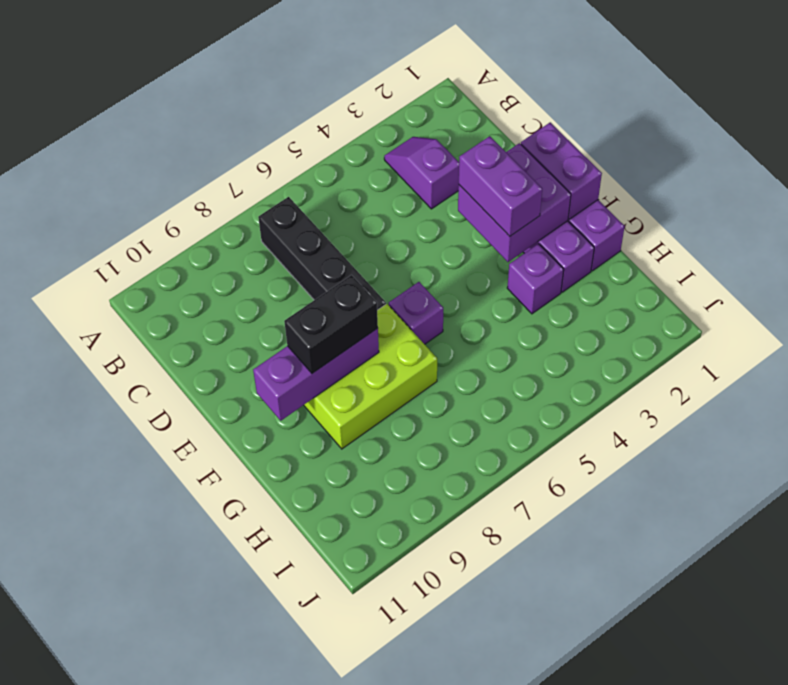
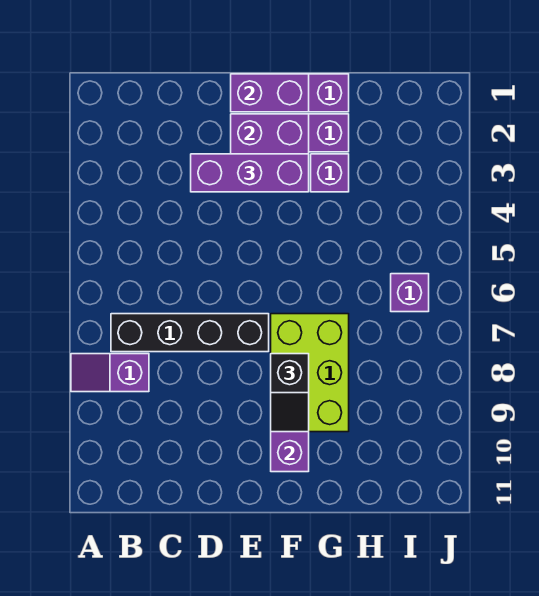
purple 1x2 slope [384,137,459,209] -> purple 1x2 slope moved to [71,354,149,392]
purple 1x2 brick [459,136,542,236] -> purple 1x3 brick [191,154,309,192]
purple 1x1 brick [389,282,443,344] -> purple 1x1 brick moved to [391,274,429,312]
black 1x2 brick [284,275,378,373] -> black 1x2 slope [271,354,309,432]

